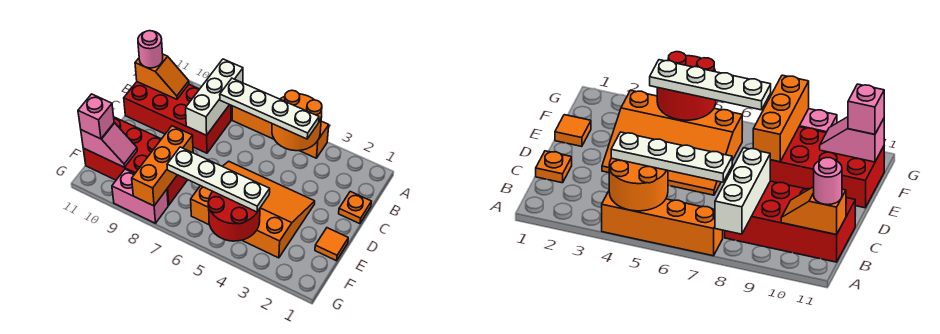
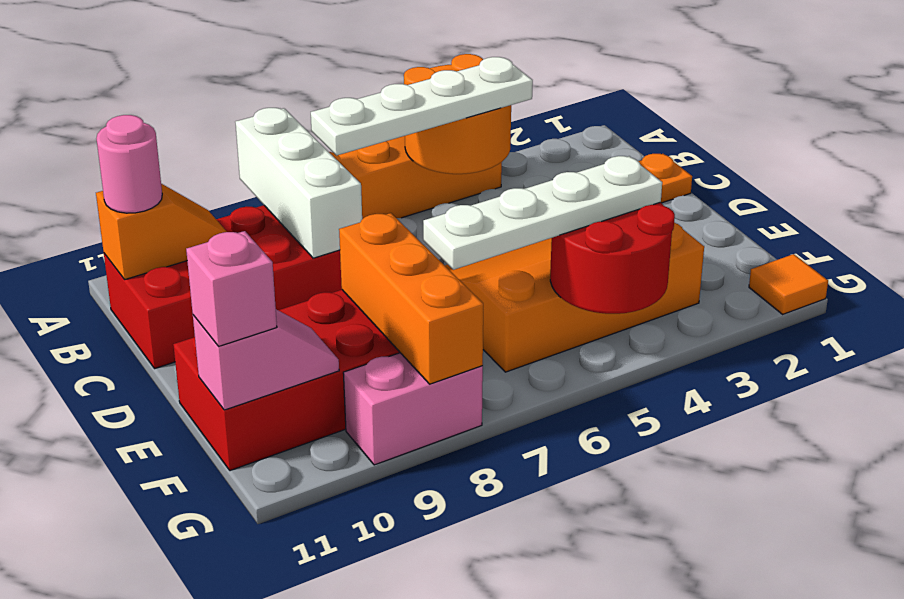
orange 1x1 tile [315,228,348,261] -> orange 1x1 tile moved to [749,254,828,314]

